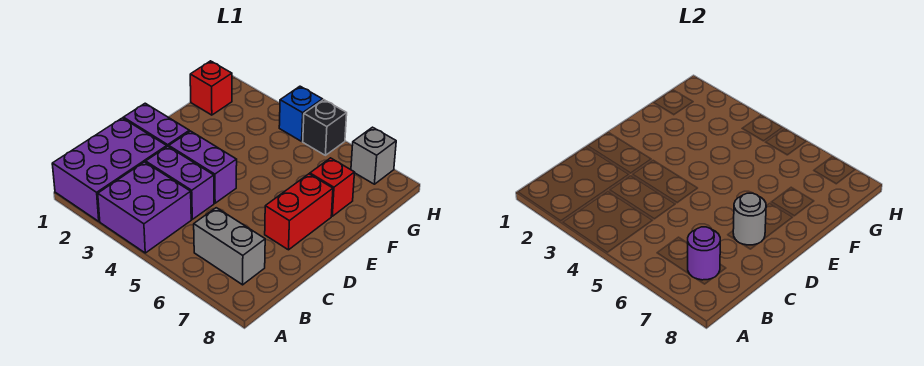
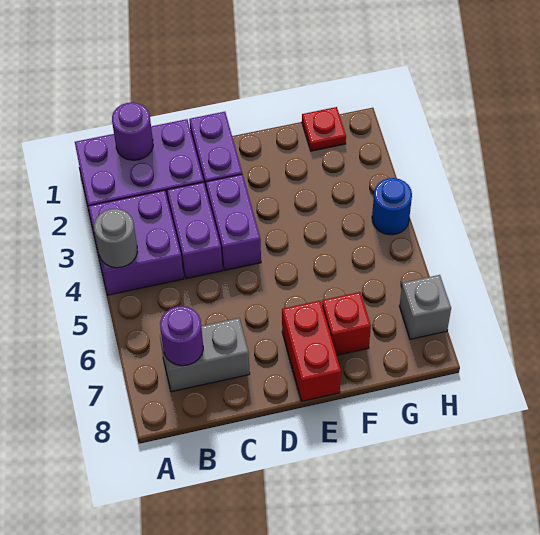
none -> purple 1x1 round brick [112,102,153,160]
grey 1x2 brick [194,208,265,285] -> grey 1x2 brick turned to [160,318,250,392]
red 1x2 brick [265,174,333,250] -> red 1x2 brick turned to [282,301,341,401]
grey 1x1 round brick [733,193,766,245] -> grey 1x1 round brick moved to [94,209,137,268]
red 1x1 brick [190,61,232,115] -> red 1x1 plate [302,107,346,151]
blue 1x1 brick [279,86,323,141] -> blue 1x1 round brick [372,178,412,235]
black 1x1 brick [303,100,347,155] -> none

